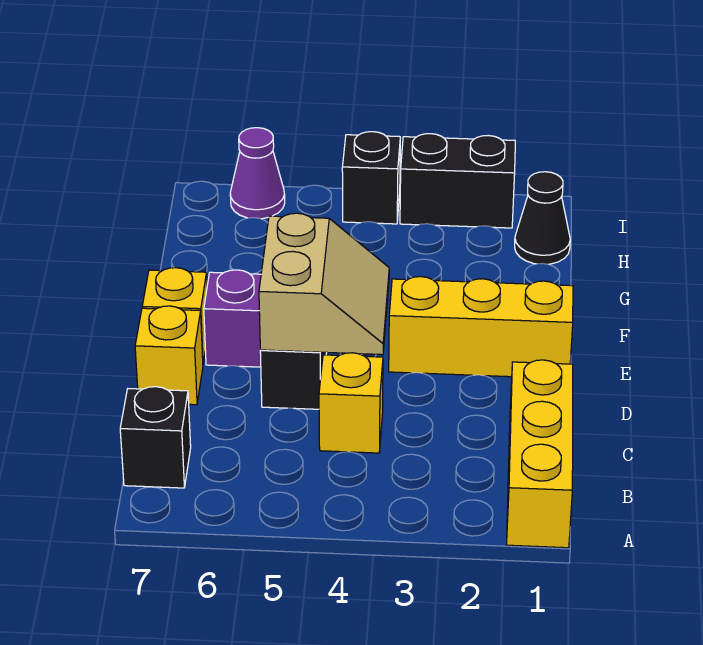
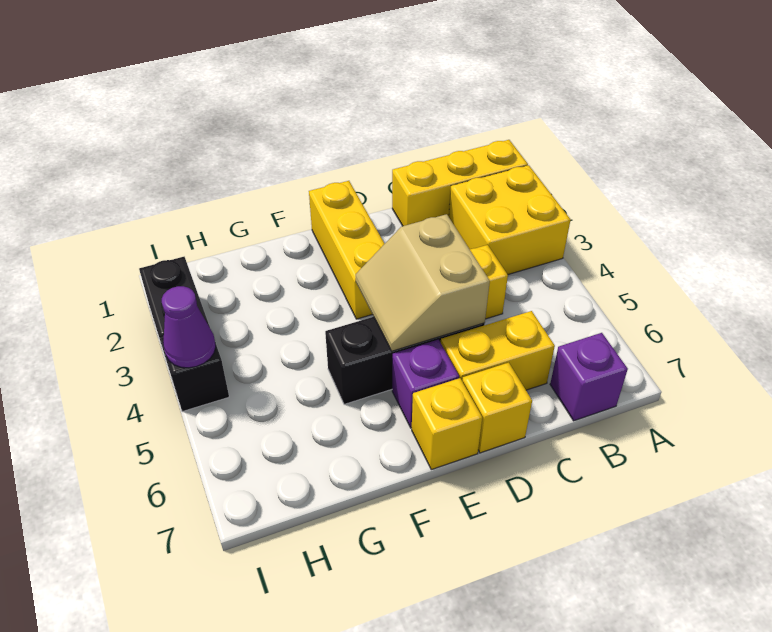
none -> yellow 2x2 brick [449,165,570,274]
black 1x1 brick [120,387,191,488] -> purple 1x1 brick [550,333,628,421]
none -> yellow 1x2 brick [441,311,555,390]
tan 2x2 slope [259,213,389,355] -> tan 2x2 slope turned to [356,214,490,351]
black 1x1 cone [515,172,570,264] -> none
purple 1x1 cone [230,128,285,219] -> purple 1x1 cone moved to [162,286,216,368]

